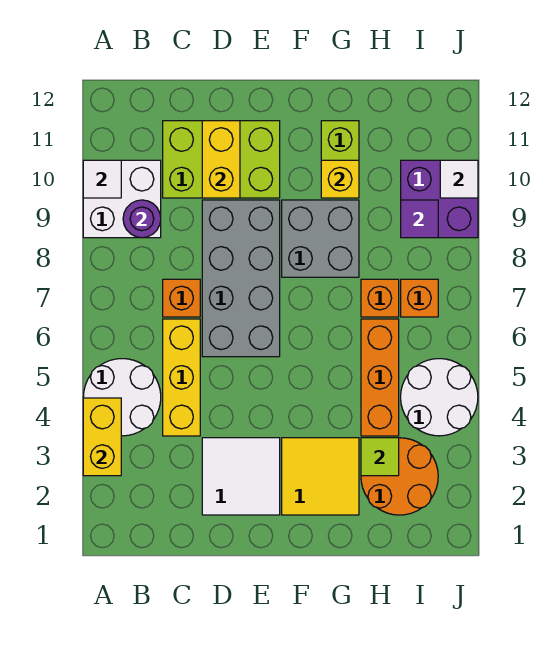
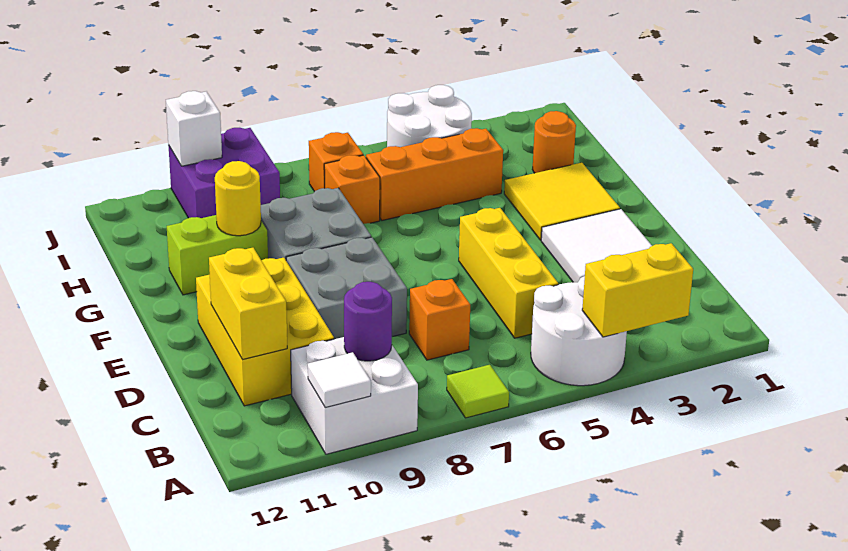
yellow 1x3 brick [163,319,200,436] -> yellow 1x3 brick turned to [459,208,558,338]
lime 2x3 brick [163,121,280,198] -> yellow 2x3 brick [196,258,334,406]
grey 2x4 brick [202,200,280,357] -> grey 2x2 brick [286,237,407,339]
yellow 1x2 brick [202,121,240,198] -> yellow 1x2 brick turned to [209,248,287,360]
yellow 1x1 brick [321,160,359,198] -> yellow 1x1 round brick [215,161,261,236]
orange 2x2 round brick [361,438,438,515] -> orange 1x1 round brick [532,111,576,173]
lime 1x1 tile [361,438,399,476] -> lime 1x1 tile moved to [447,365,509,418]
purple 1x1 tile [401,200,438,238] -> none
white 1x1 tile [440,160,478,198] -> white 1x1 brick [166,91,222,166]

